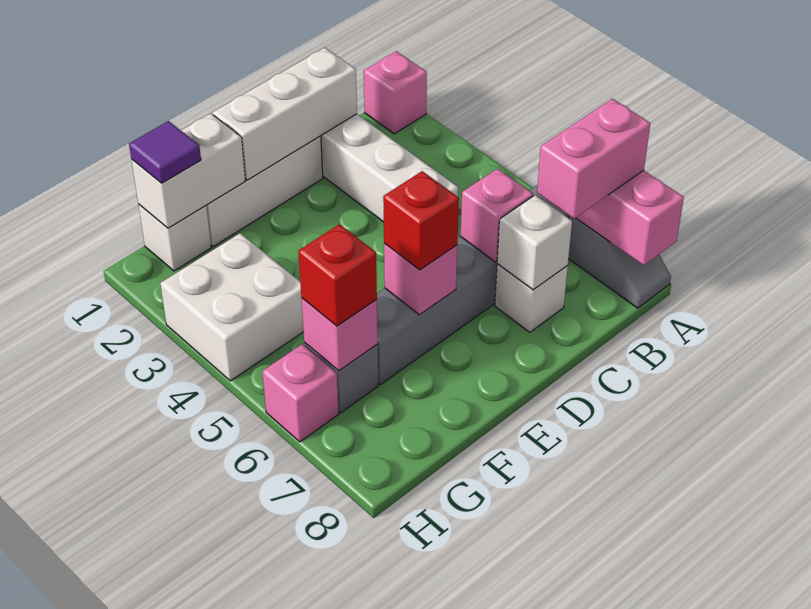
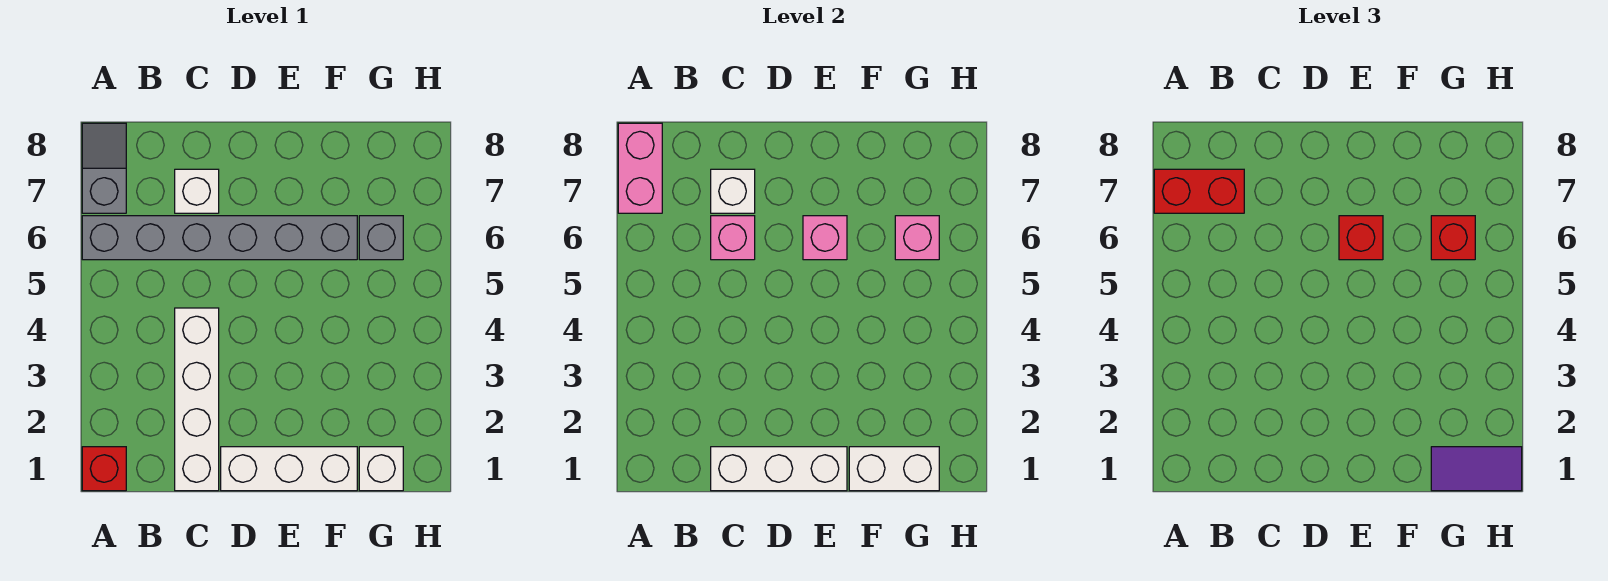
pink 1x1 brick [364,51,427,134] -> red 1x1 brick [82,447,126,491]
pink 1x2 brick [537,99,650,219] -> red 1x2 brick [1154,169,1244,213]
purple 1x1 tile [129,121,201,183] -> purple 1x2 tile [1431,447,1522,491]
white 2x2 brick [160,233,304,381] -> none
pink 1x1 brick [262,344,339,442] -> none

